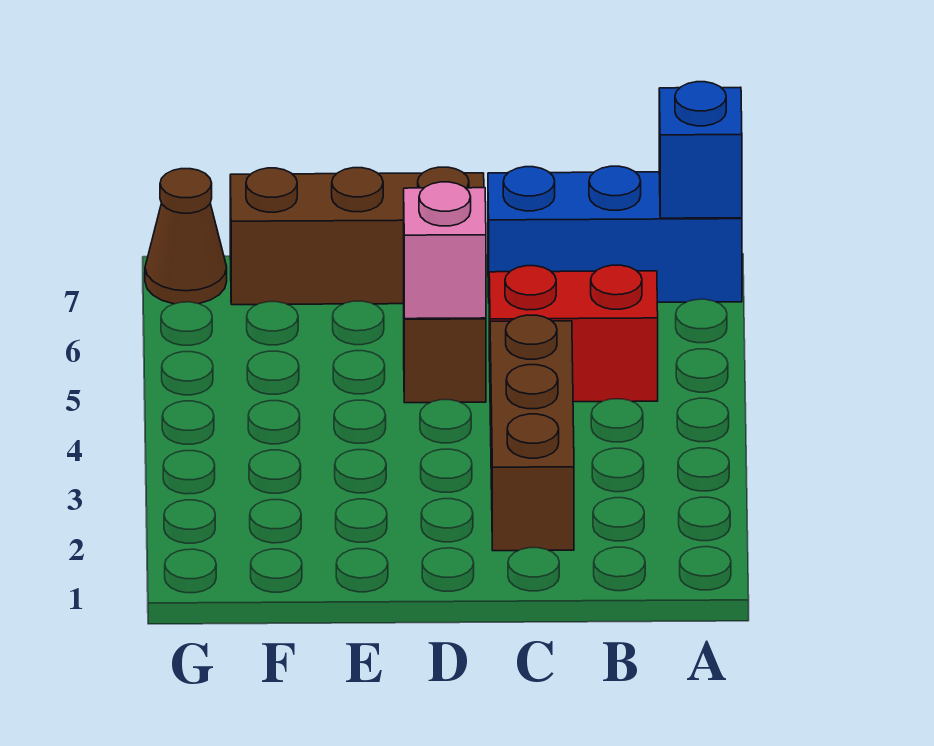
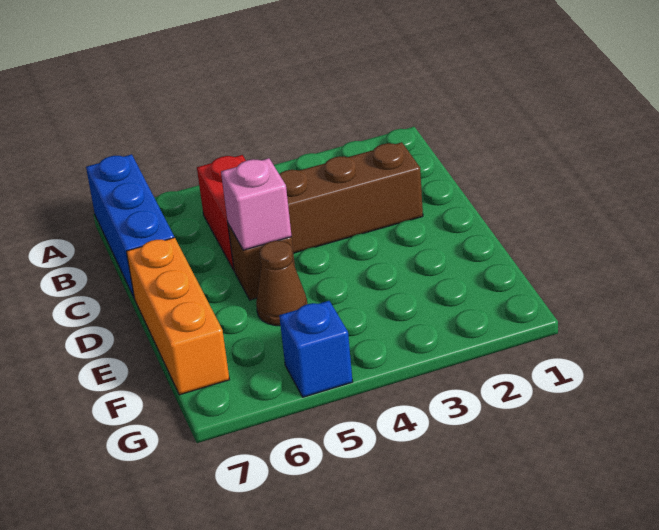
blue 1x1 brick [659,82,742,218] -> blue 1x1 brick moved to [279,301,353,397]
brown 1x3 brick [230,167,484,305] -> orange 1x3 brick [126,237,230,395]
brown 1x1 cone [145,169,227,304] -> brown 1x1 cone moved to [256,241,307,326]

